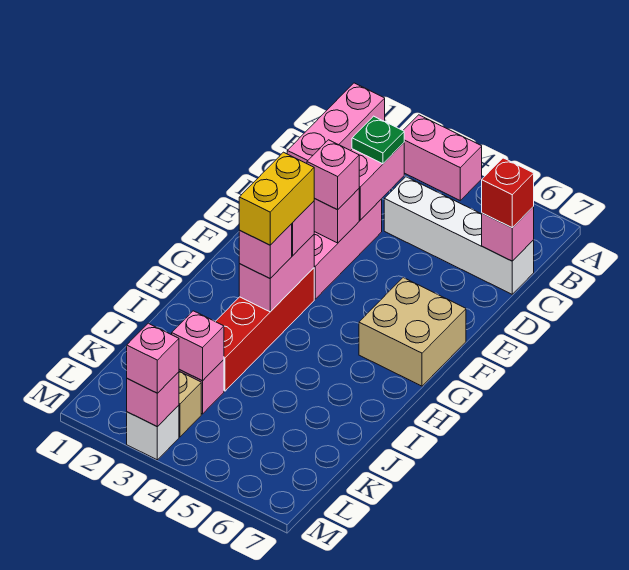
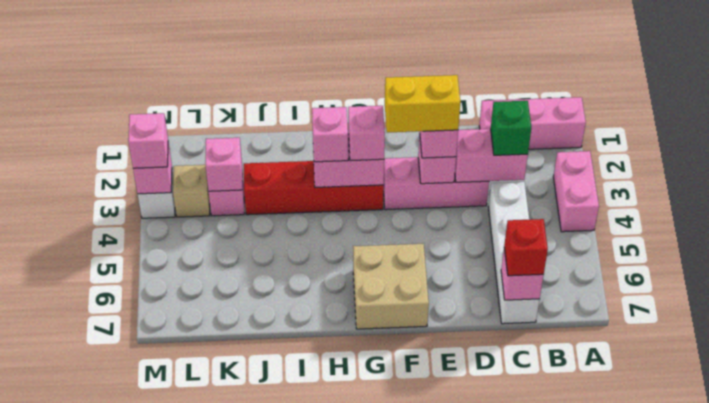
green 1x1 plate [352,116,404,164] -> green 1x1 brick [491,101,531,155]
yellow 1x2 brick [239,152,315,245] -> yellow 1x2 brick moved to [385,75,460,132]

